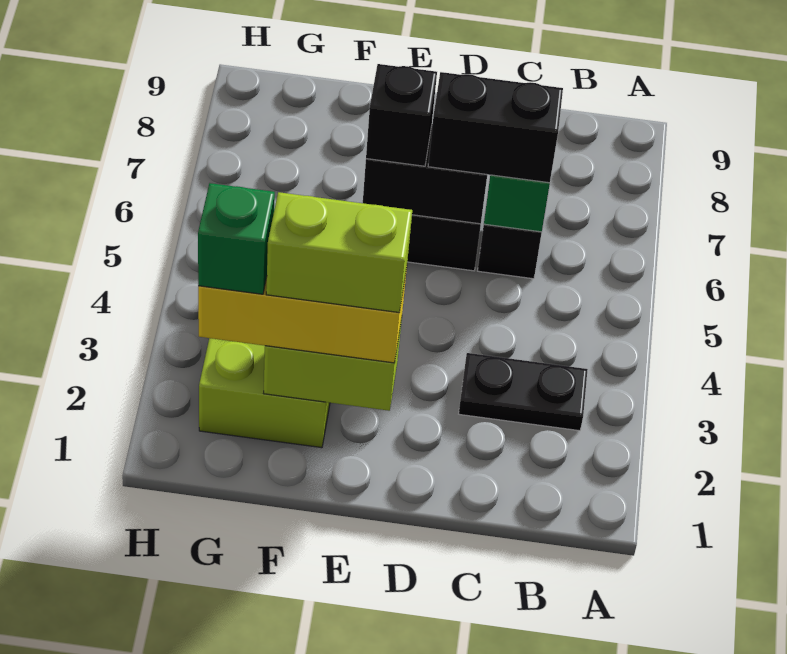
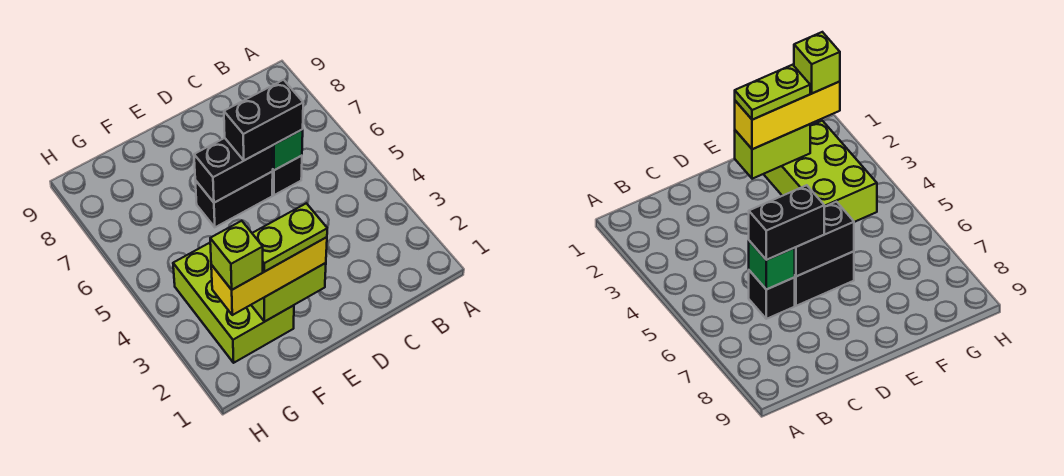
black 1x2 plate [459,353,588,431] -> none
lime 1x2 brick [266,192,412,312] -> lime 1x2 plate [252,203,327,272]
black 1x1 brick [366,64,437,166] -> none
green 1x1 brick [198,183,275,294] -> lime 1x1 brick [210,221,263,290]

